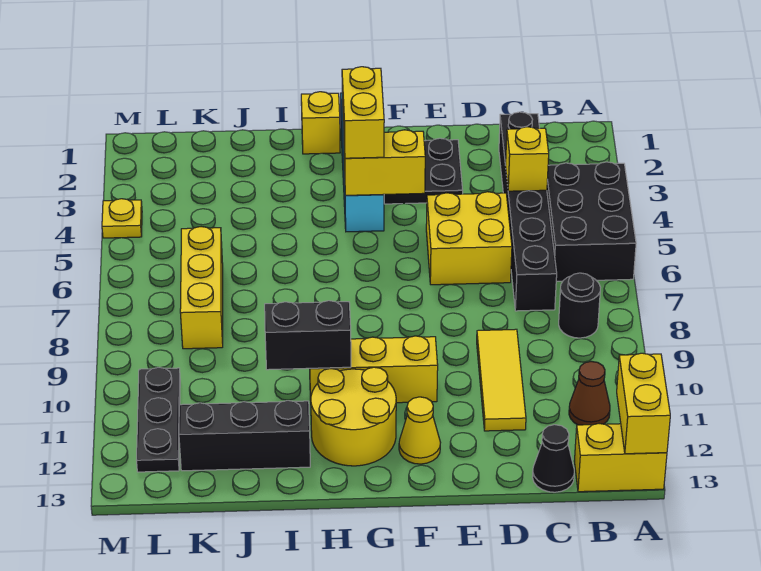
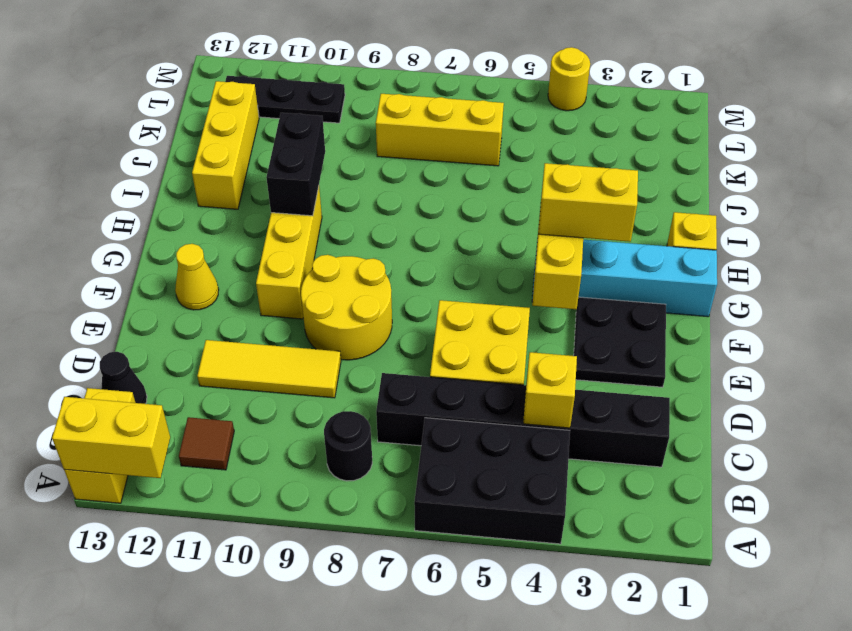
brown 1x1 cone [569,361,610,425] -> brown 1x1 tile [179,417,234,470]
yellow 2x2 round brick [311,367,396,466] -> yellow 2x2 round brick moved to [301,255,392,360]
black 1x3 brick [179,401,310,471] -> yellow 1x3 brick [192,81,259,209]
yellow 1x1 plate [102,199,142,238] -> yellow 1x1 round brick [548,47,590,111]

